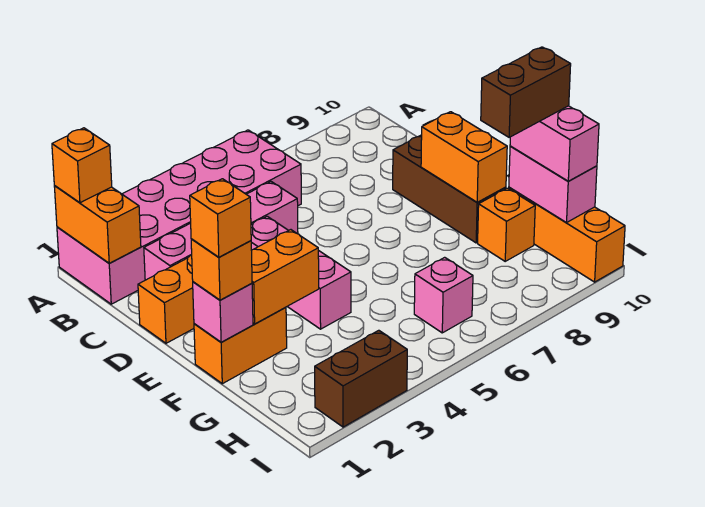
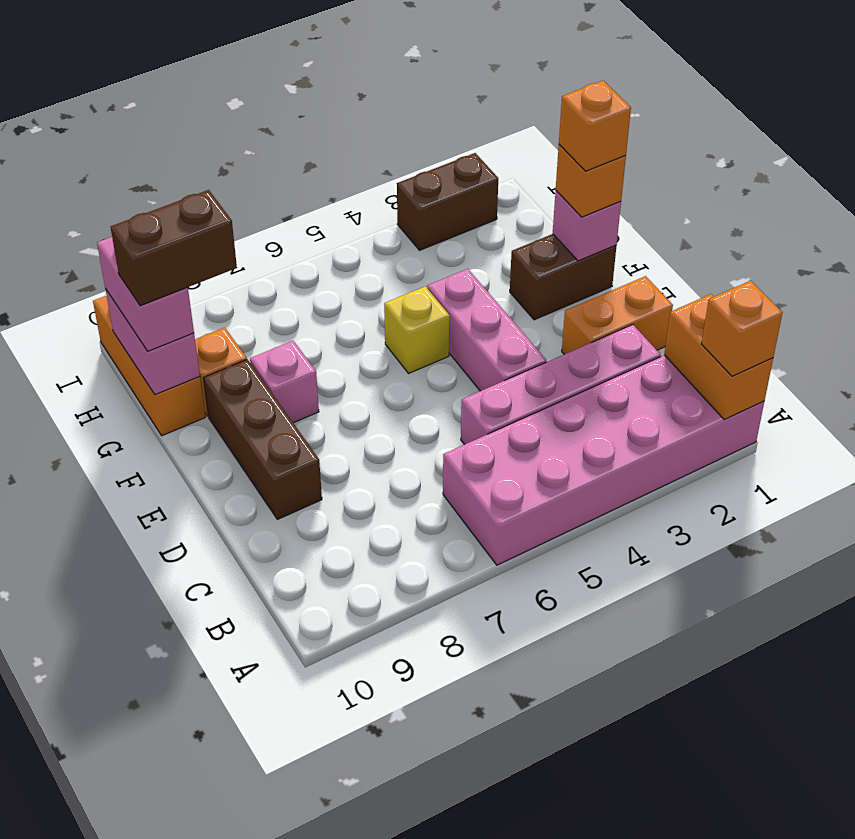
orange 1x2 brick [421,112,507,202] -> none
orange 1x2 brick [194,307,287,384] -> brown 1x2 brick [510,234,617,320]
orange 1x2 brick [251,230,319,324] -> none
none -> yellow 1x1 brick [384,286,450,374]
pink 1x1 brick [414,257,473,333] -> pink 1x1 brick moved to [250,341,319,423]

